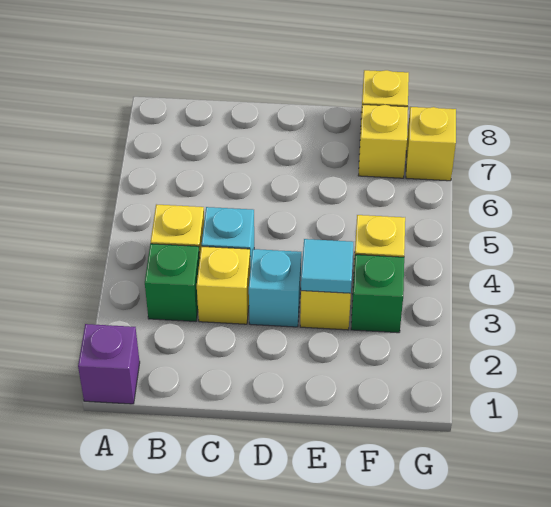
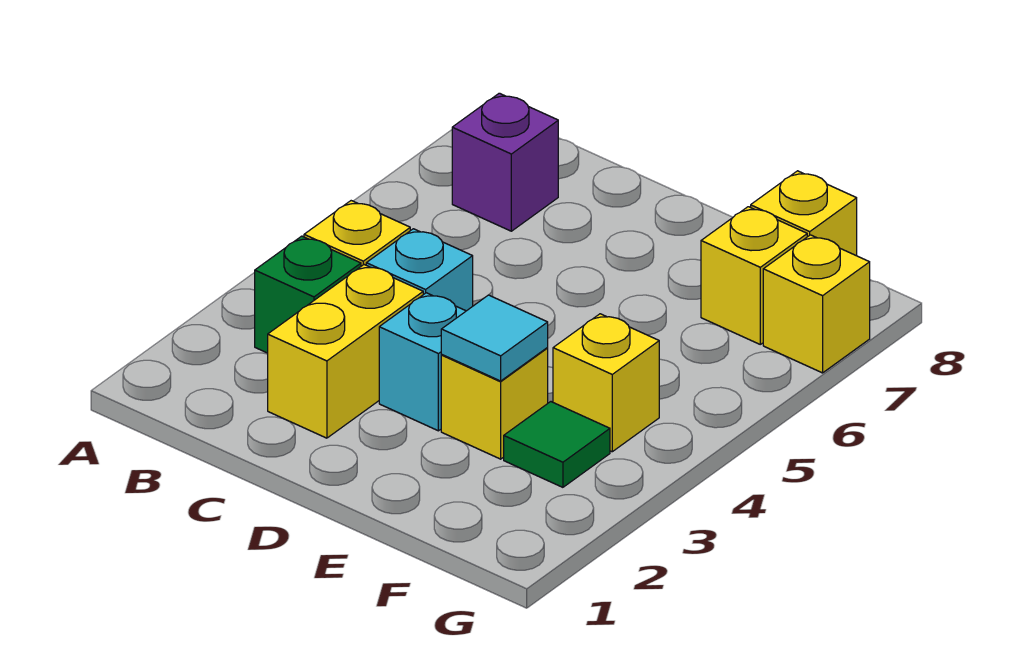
purple 1x1 brick [78,324,140,404] -> purple 1x1 brick moved to [452,93,558,231]
yellow 1x1 brick [197,246,250,324] -> yellow 1x2 brick [268,265,423,438]
green 1x1 brick [351,255,404,333] -> green 1x1 tile [504,402,610,487]

